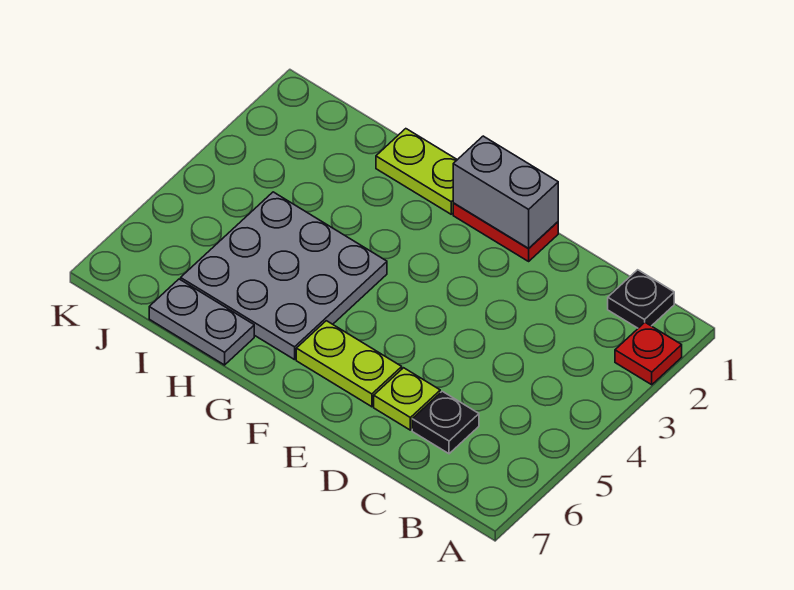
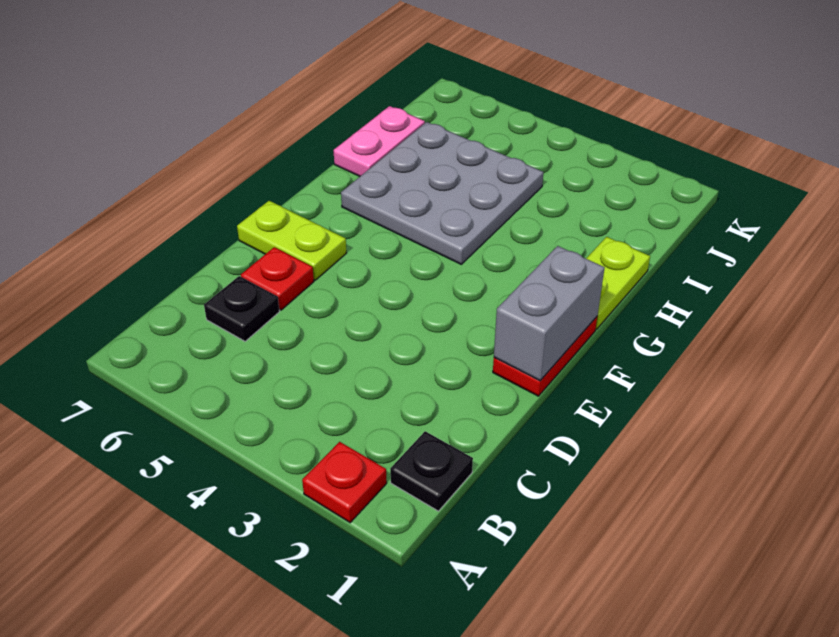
lime 1x1 plate [374,368,440,430] -> red 1x1 plate [241,247,314,310]
lime 1x2 plate [296,321,402,407] -> lime 1x2 plate turned to [237,201,346,280]
grey 1x2 plate [149,279,254,365] -> pink 1x2 plate [333,106,425,176]

